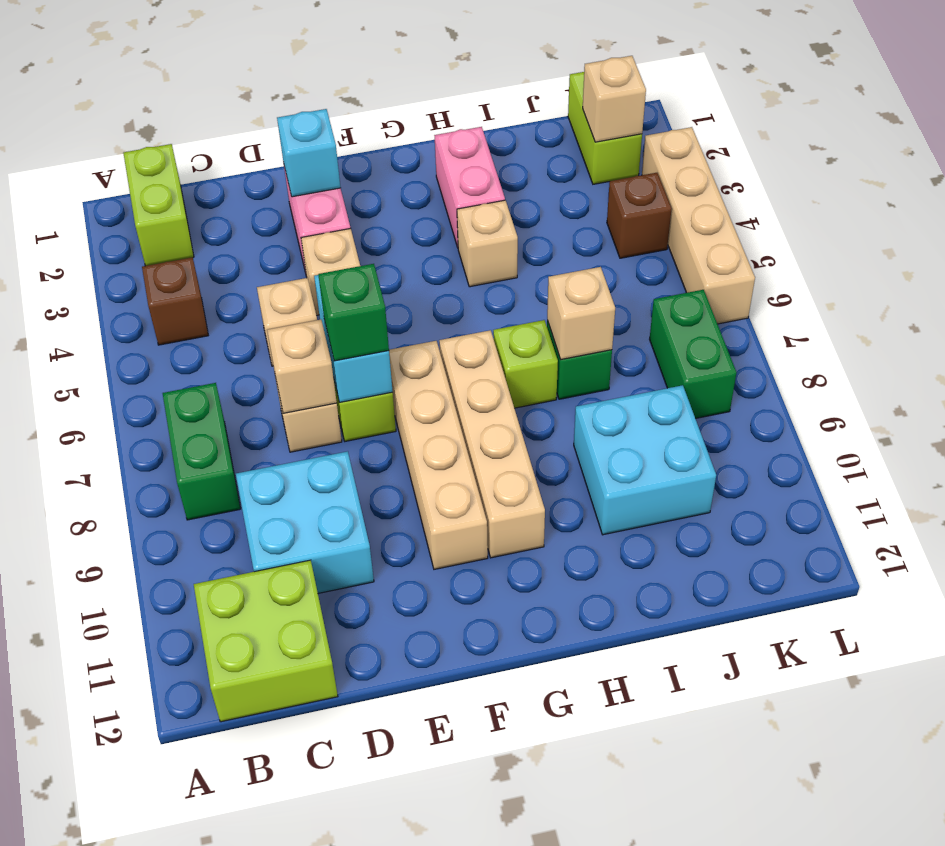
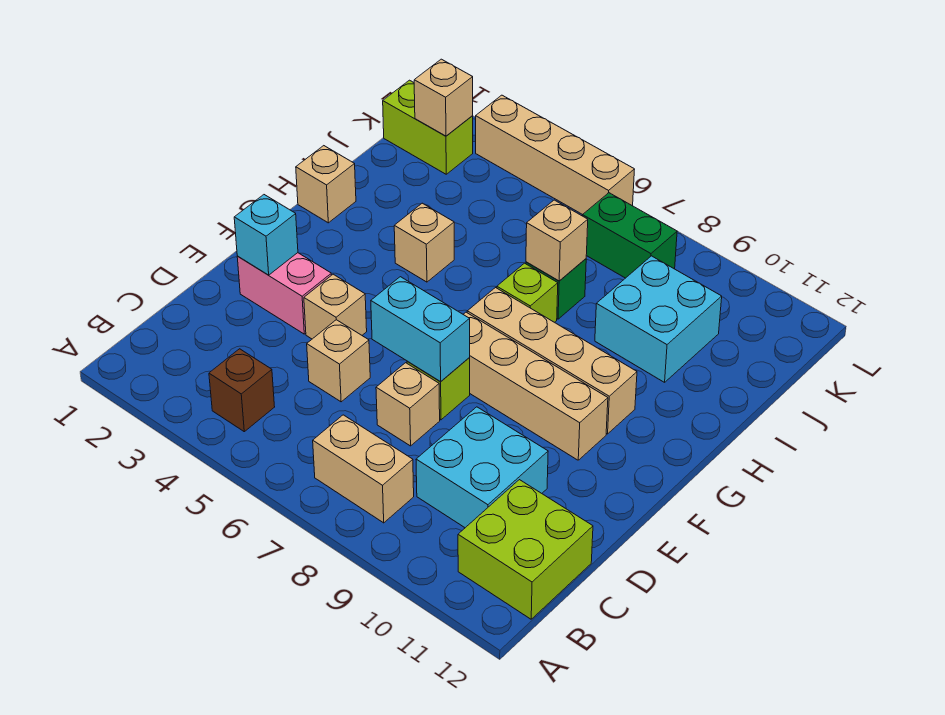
lime 1x2 brick [123,144,194,266] -> none
green 1x2 brick [163,383,241,520] -> tan 1x2 brick [313,415,414,523]
tan 1x1 brick [267,320,337,413] -> tan 1x1 brick moved to [296,146,356,223]
green 1x1 brick [318,264,389,361] -> none
pink 1x2 brick [434,127,505,247] -> none
brown 1x1 brick [607,173,672,258] -> none

